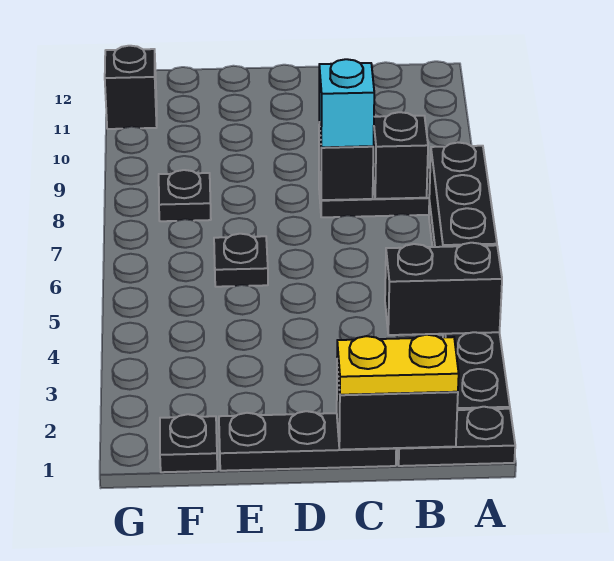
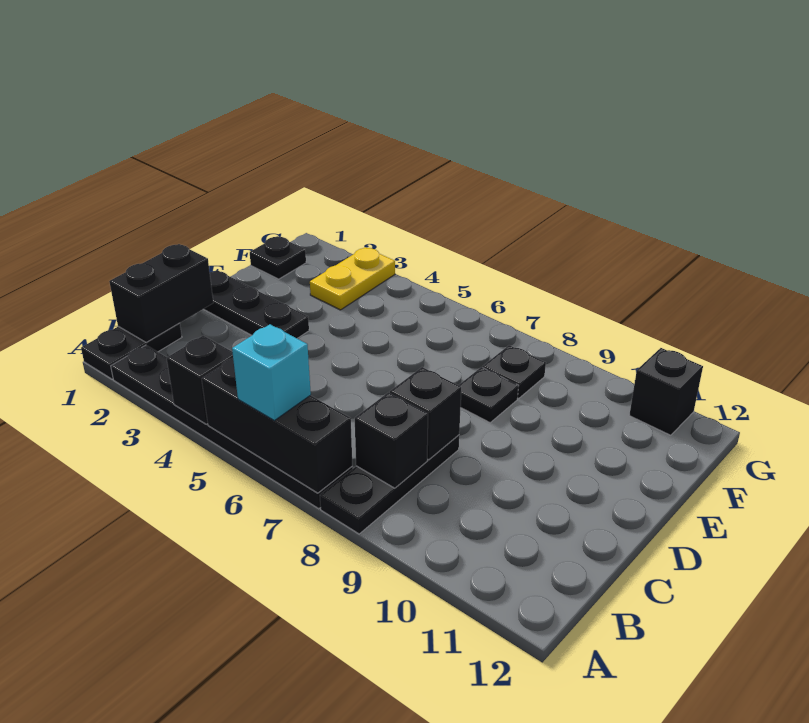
black 1x2 brick [385,243,502,335] -> black 1x1 brick [167,336,233,424]
yellow 1x2 plate [337,335,459,395] -> yellow 1x2 plate moved to [310,247,395,310]
black 1x3 plate [219,411,396,471] -> black 1x3 plate turned to [204,270,309,338]
cyan 1x1 brick [319,59,374,147] -> cyan 1x1 brick moved to [232,324,311,421]
black 1x1 plate [214,234,268,287] -> black 1x1 plate moved to [458,367,518,423]

